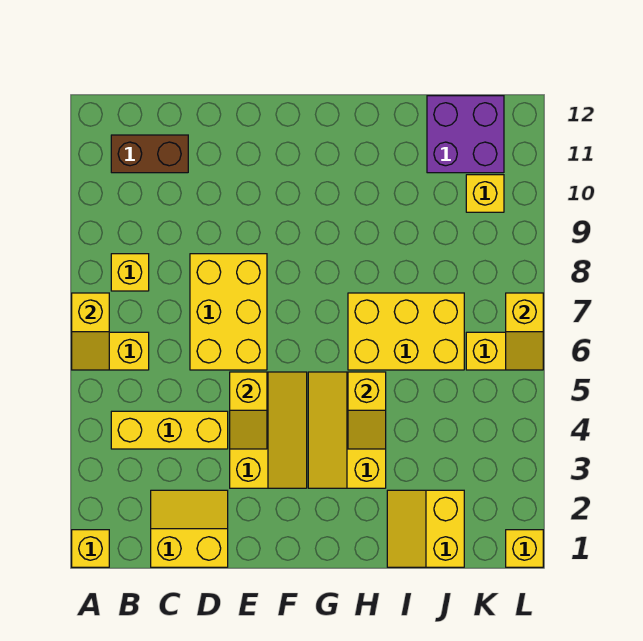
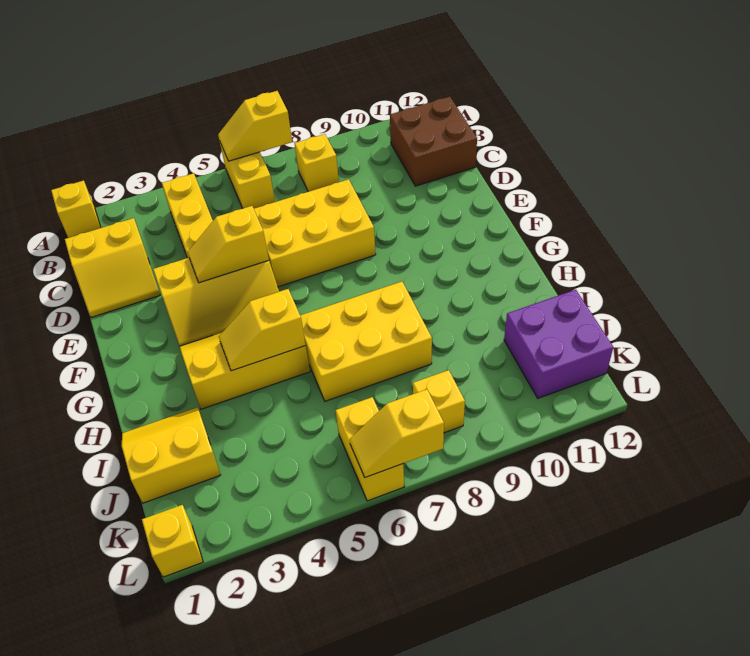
brown 1x2 brick [111,135,188,173] -> brown 2x2 brick [390,97,477,186]
yellow 2x2 slope [151,490,228,567] -> yellow 2x2 slope turned to [65,218,160,317]
yellow 2x3 brick [348,293,464,370] -> yellow 2x3 brick turned to [300,282,432,401]
yellow 1x1 brick [466,175,504,212] -> yellow 1x1 brick moved to [413,370,465,433]

